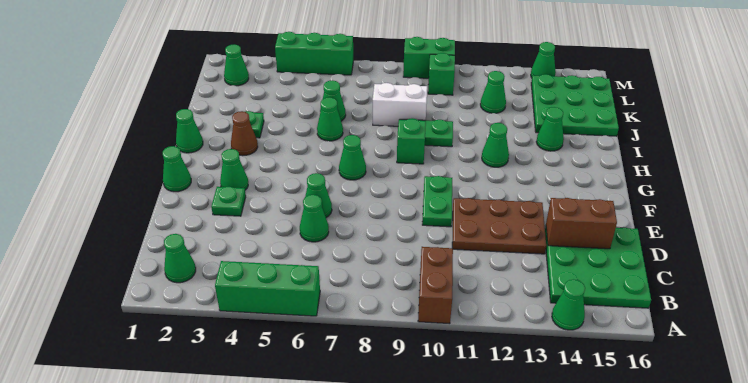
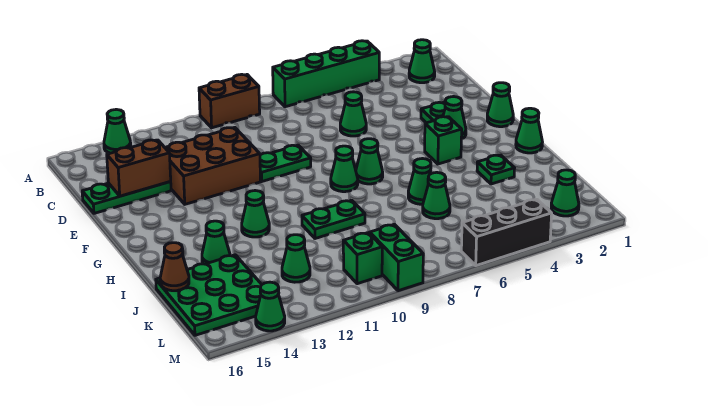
green 1x3 brick [215,261,320,316] -> green 1x4 brick [273,41,379,107]
brown 1x2 brick [418,247,453,324] -> brown 1x2 brick turned to [199,74,260,128]
green 3x3 plate [545,226,651,308] -> green 1x3 plate [82,182,171,213]
brown 2x3 plate [452,198,546,254] -> brown 2x3 brick [165,127,261,204]
green 1x1 cone [305,173,332,217] -> green 1x1 cone moved to [331,146,358,192]
green 1x2 plate [422,176,452,227] -> green 1x2 plate turned to [260,145,311,181]
brown 1x1 cone [231,111,258,156] -> brown 1x1 cone moved to [160,243,189,291]
green 1x1 brick [397,119,426,164] -> green 1x1 brick moved to [425,117,462,164]
white 1x2 brick [373,83,427,126] -> none
green 1x3 brick [275,32,354,75] -> black 1x3 brick [461,199,552,266]
green 1x2 brick [403,37,455,78] -> green 1x2 brick turned to [370,224,423,291]

